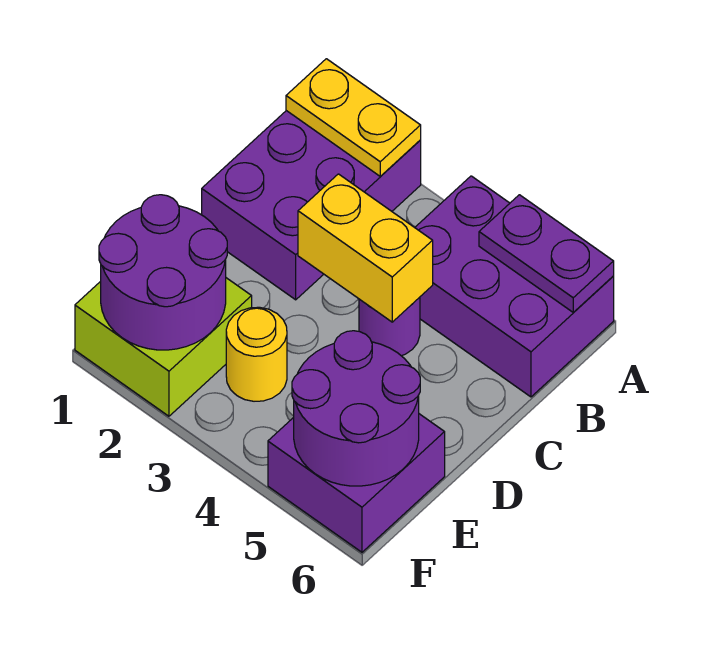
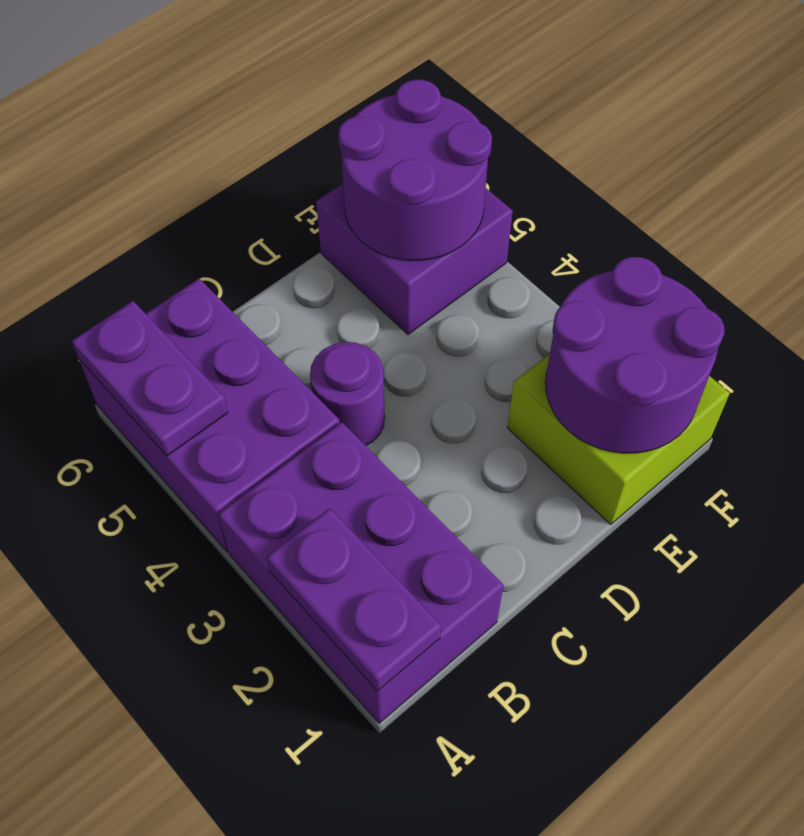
purple 2x3 brick [202,111,421,300] -> purple 2x3 brick turned to [218,422,503,723]
yellow 1x2 plate [286,59,421,176] -> purple 1x2 plate [266,508,441,691]
yellow 1x2 brick [298,174,433,322] -> none
yellow 1x1 round brick [226,307,287,401] -> none

